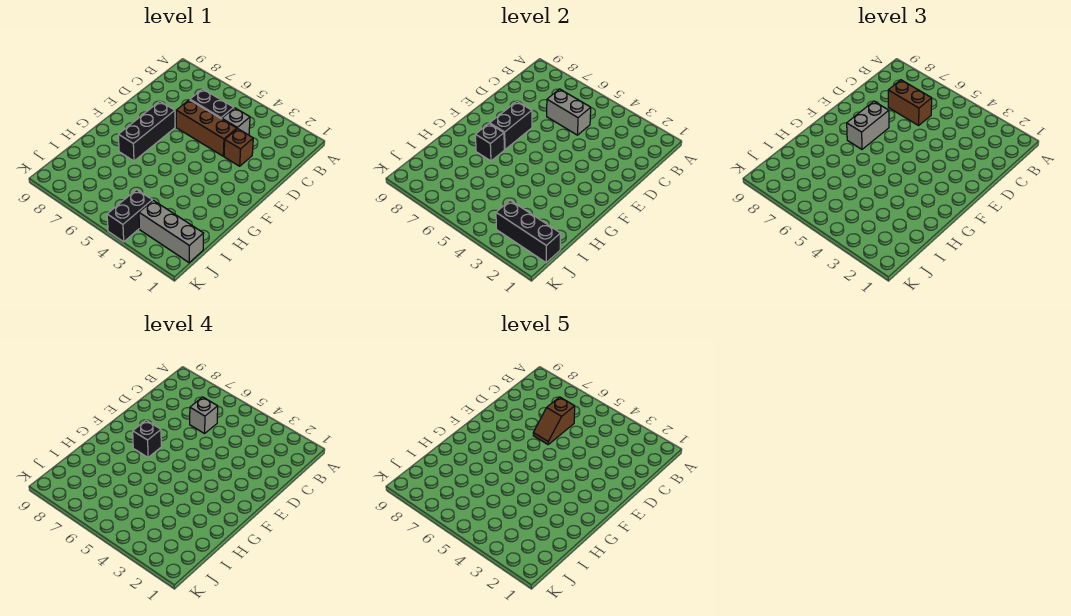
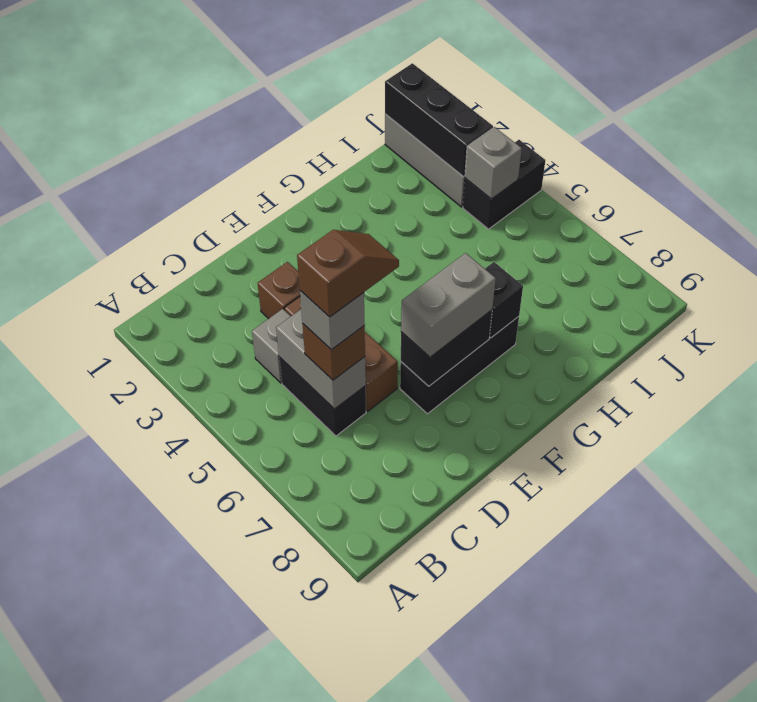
brown 1x2 brick [888,80,932,125] -> brown 1x1 brick [303,324,365,380]
black 1x1 brick [133,420,161,457] -> none
none -> grey 1x1 brick [465,127,522,199]

